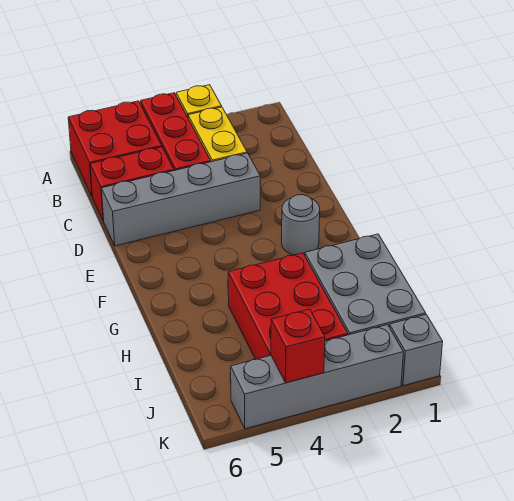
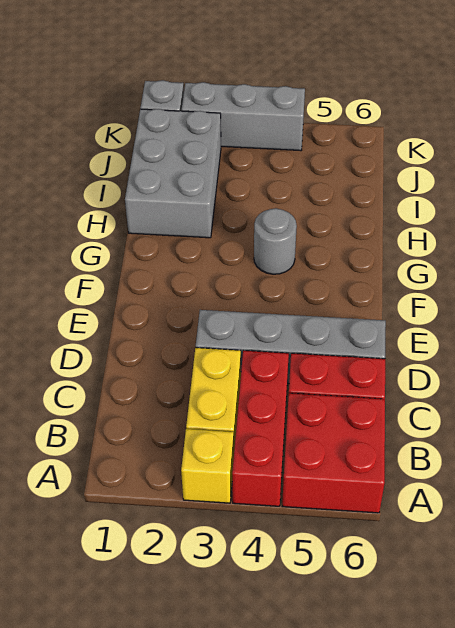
grey 1x1 round brick [282,195,320,255] -> grey 1x1 round brick moved to [254,208,297,274]
red 2x3 brick [228,253,348,359] -> none
grey 1x4 brick [230,325,403,429] -> grey 1x3 brick [182,82,305,151]
red 1x1 brick [271,309,325,383] -> none

